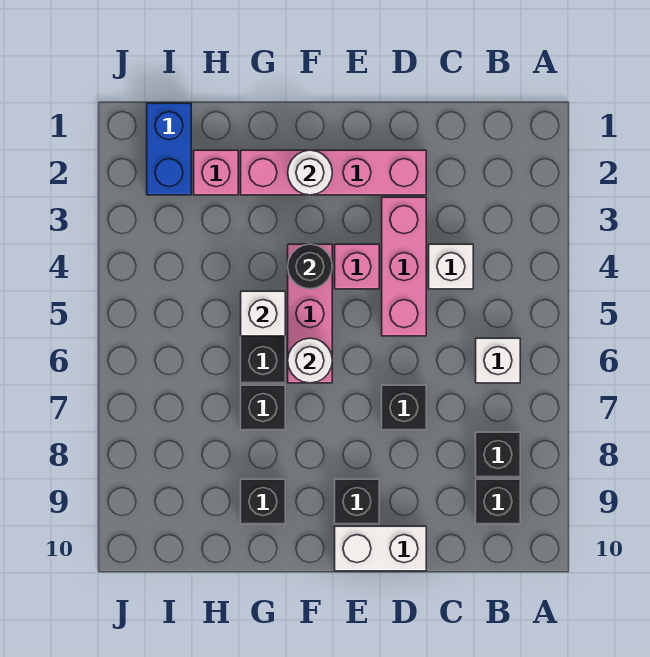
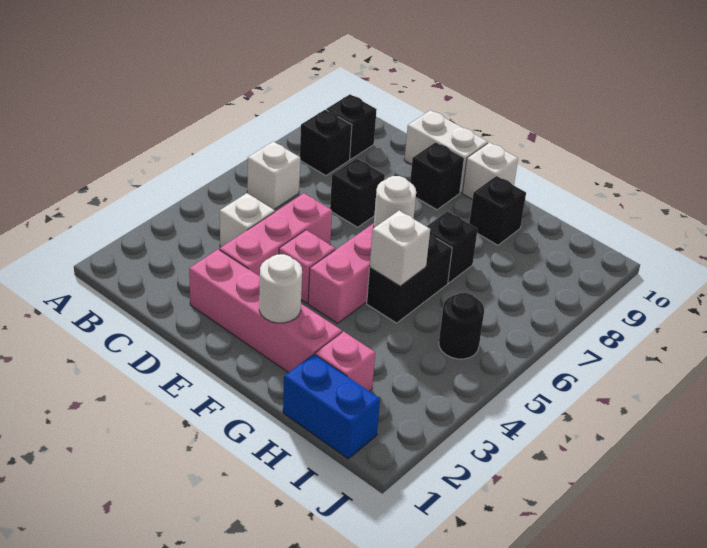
black 1x1 round brick [288,244,332,289] -> black 1x1 round brick moved to [439,293,484,359]
none -> white 1x1 brick [462,142,518,199]
blue 1x2 brick [147,103,191,195] -> blue 1x2 brick turned to [283,354,380,459]

